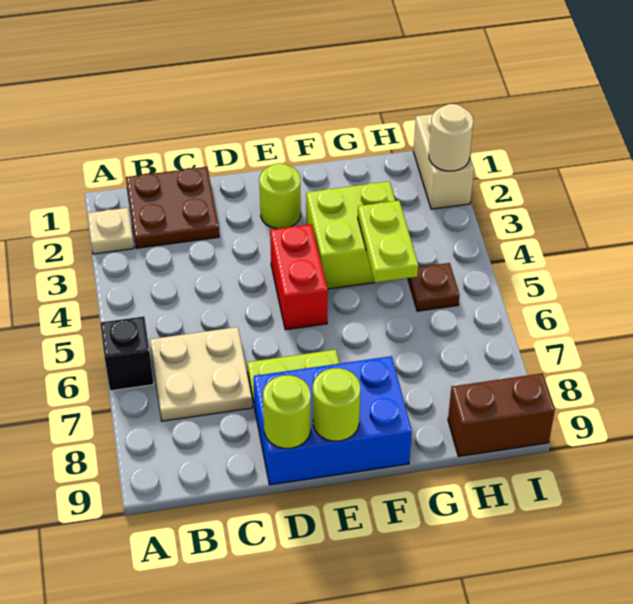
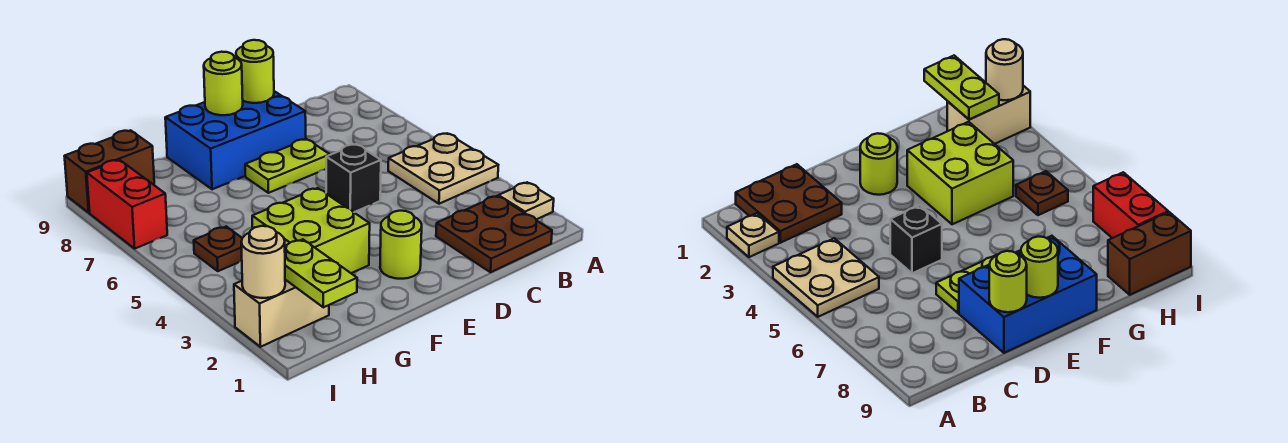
black 1x1 brick [100,316,154,391] -> black 1x1 brick moved to [326,144,381,212]
tan 2x2 plate [150,327,252,421] -> tan 2x2 plate moved to [388,133,498,204]
red 1x2 brick [270,224,328,330] -> red 1x2 brick moved to [87,160,167,249]
lime 1x2 plate [358,201,418,282] -> lime 1x2 plate moved to [285,239,357,307]
tan 1x2 brick [413,114,474,209] -> tan 1x2 brick turned to [234,280,329,347]

